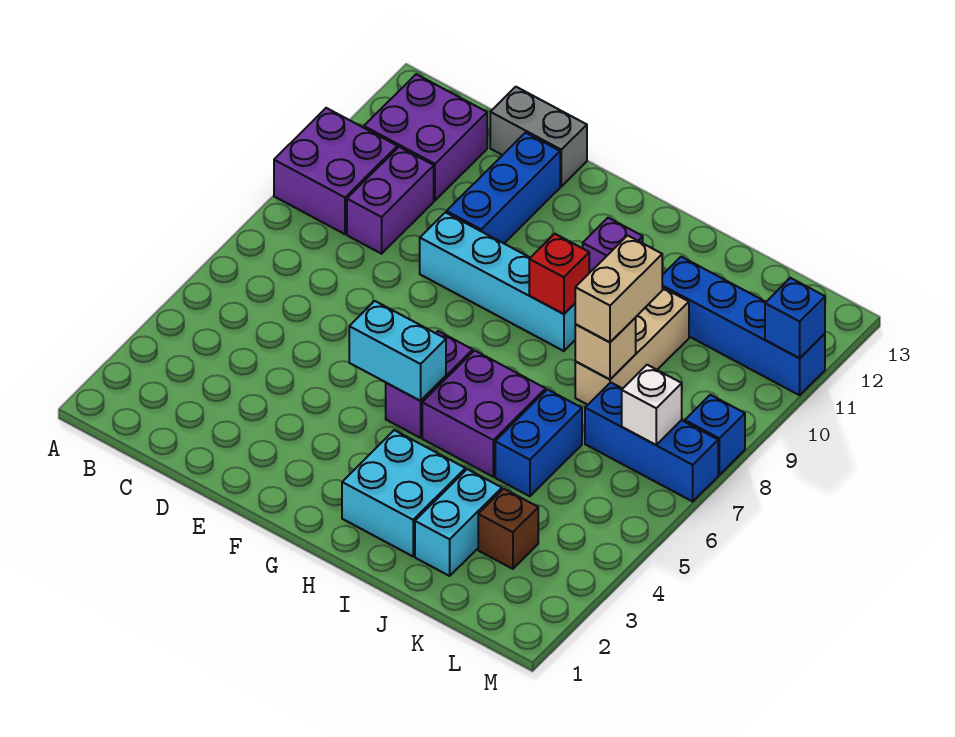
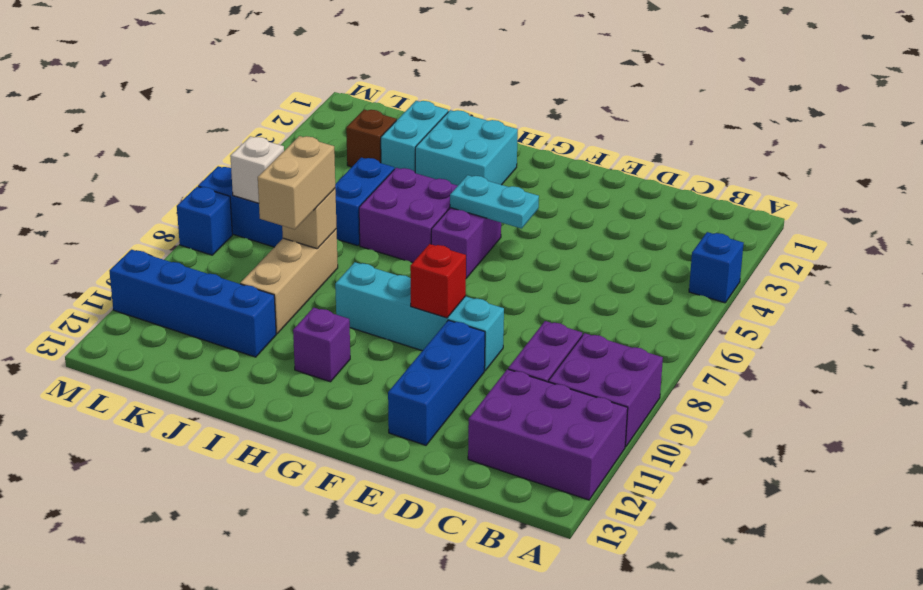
purple 2x2 brick [364,74,487,200] -> purple 2x3 brick [468,369,628,500]
grey 1x2 brick [490,87,587,186] -> none
cyan 1x2 brick [349,301,446,401] -> cyan 1x2 plate [450,175,539,228]
red 1x1 brick [529,234,589,314] -> red 1x1 brick moved to [410,244,466,318]
blue 1x1 brick [765,278,825,358] -> blue 1x1 brick moved to [689,232,744,303]

